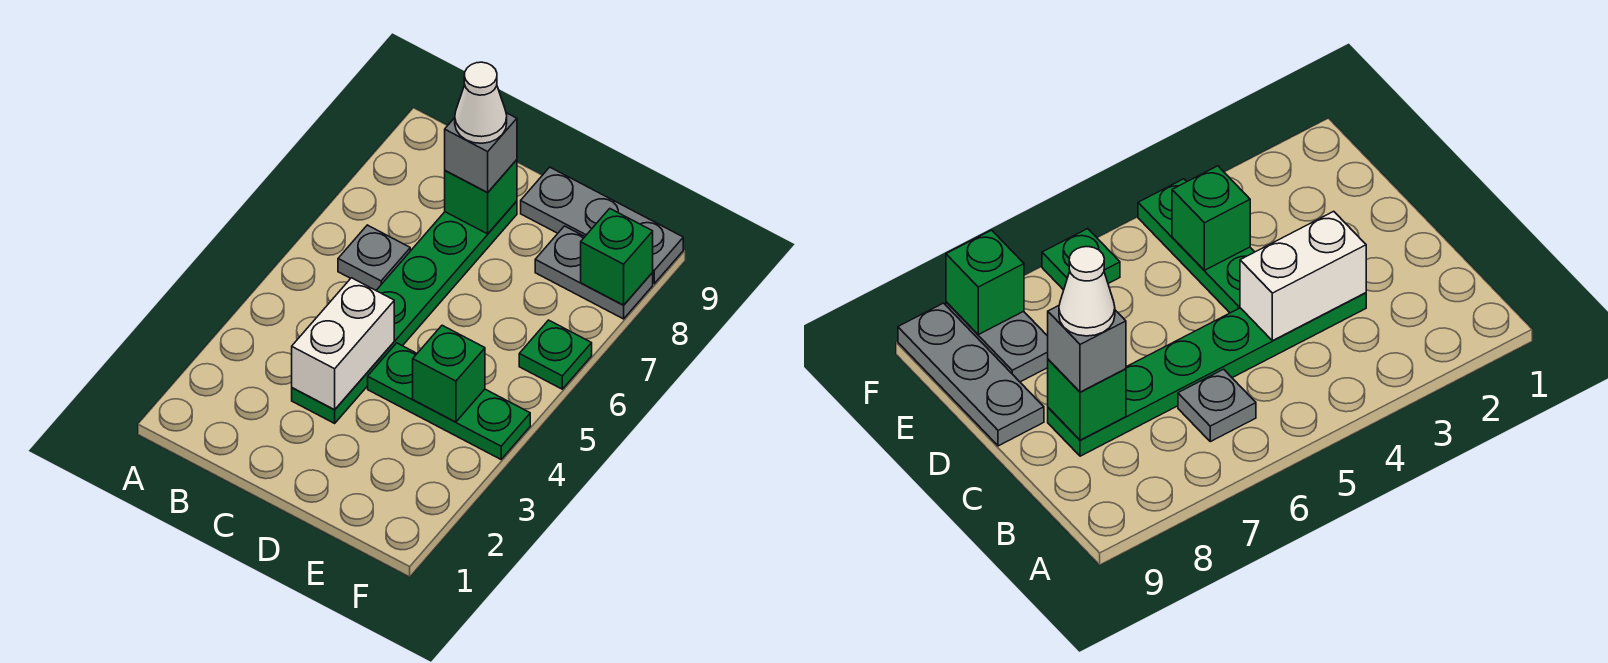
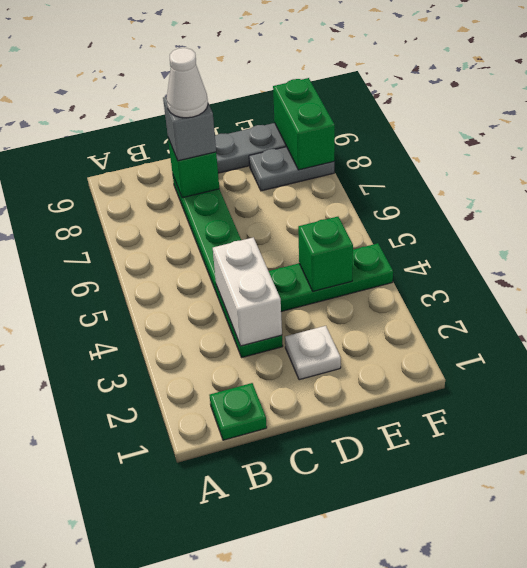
grey 1x1 plate [338,225,410,290] -> none
none -> white 1x1 plate [285,326,341,380]
green 1x1 plate [519,320,592,389] -> green 1x1 plate moved to [210,383,267,440]
green 1x1 brick [581,209,653,305] -> green 1x2 brick [273,78,335,170]

